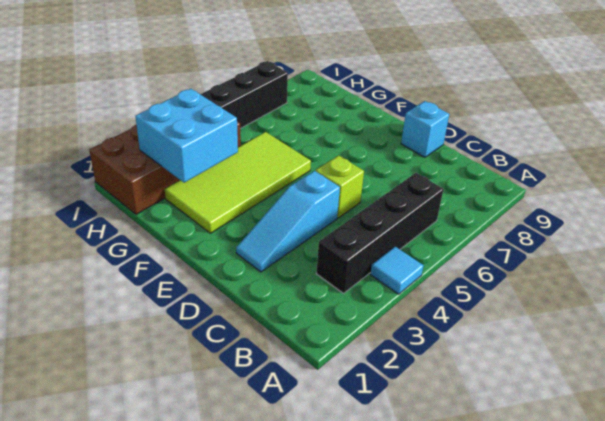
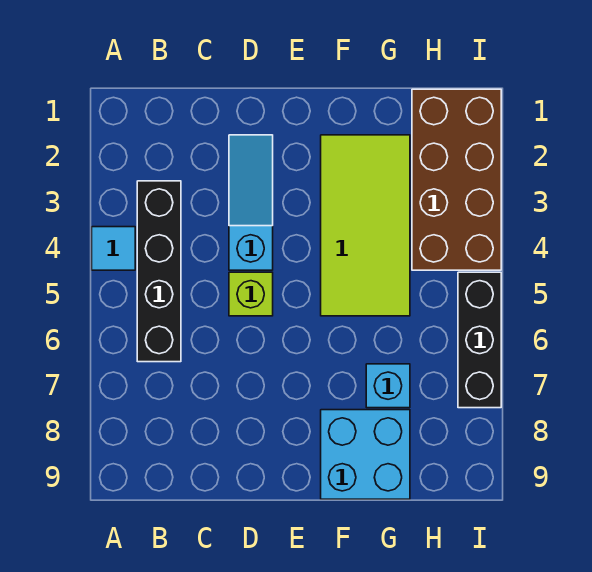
cyan 1x1 brick [401,101,449,157] -> cyan 1x1 brick moved to [366,364,410,408]
cyan 2x2 brick [135,89,238,183] -> cyan 2x2 brick moved to [321,410,410,499]

